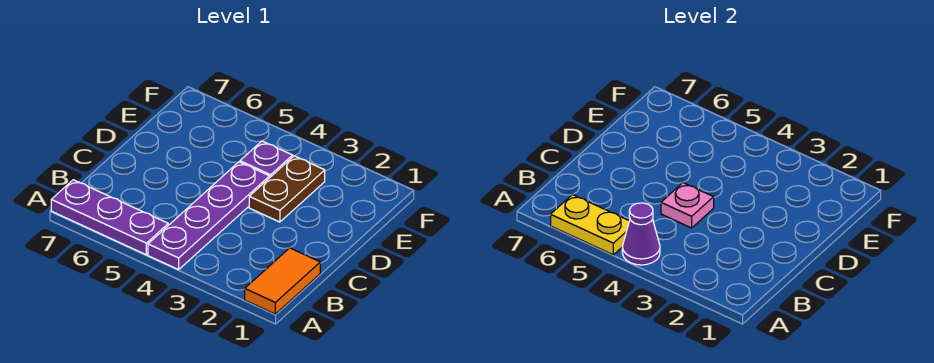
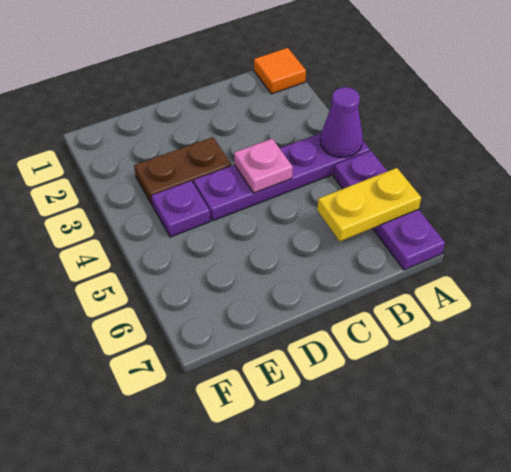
orange 1x2 tile [245,248,320,314] -> orange 1x1 tile [254,48,306,94]
yellow 1x2 plate [551,195,629,255] -> yellow 1x2 plate turned to [317,168,421,241]

